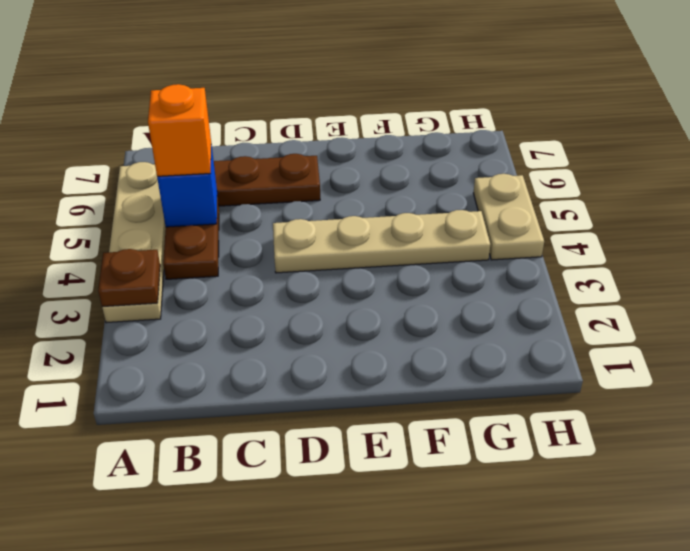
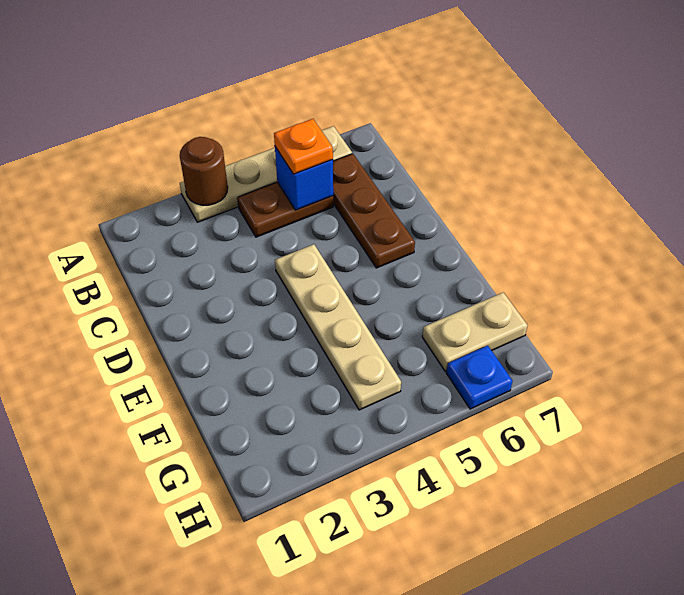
brown 1x1 plate [98,249,160,307] -> brown 1x1 round brick [180,137,228,205]
orange 1x1 brick [148,84,211,176] -> orange 1x1 plate [274,119,333,174]
tan 1x2 plate [473,174,544,260] -> tan 1x2 plate moved to [422,292,528,371]
none -> blue 1x1 plate [446,345,513,409]

